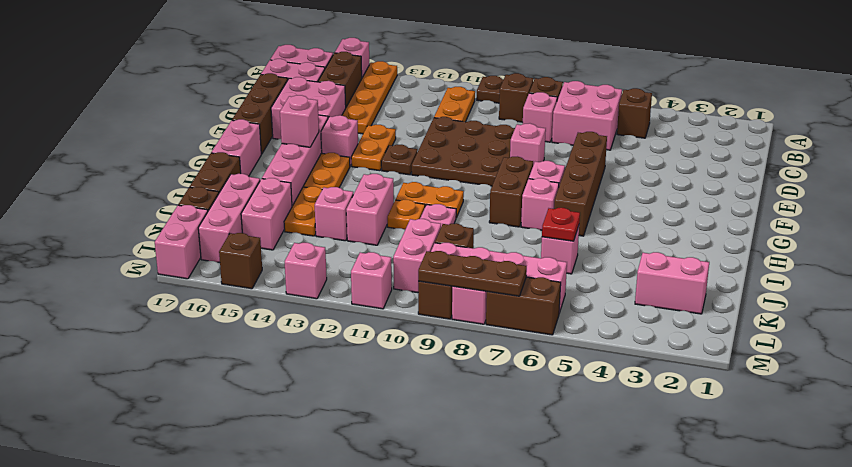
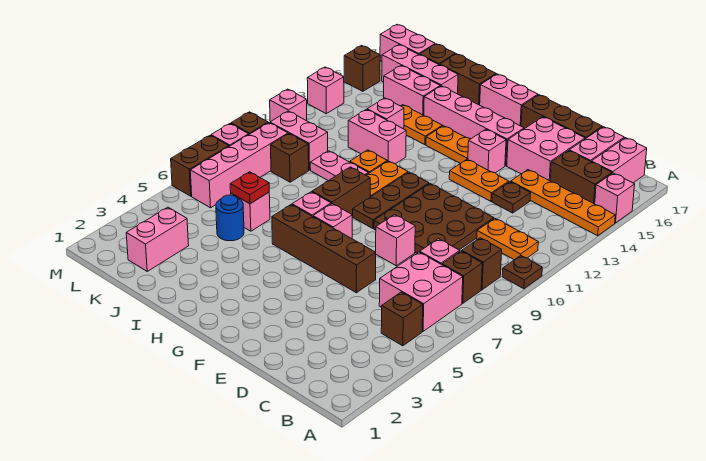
brown 1x1 plate [381,145,417,175] -> brown 1x1 plate moved to [492,182,531,213]
brown 1x2 brick [489,157,533,227] -> brown 1x2 brick turned to [312,167,370,216]
pink 1x1 brick [280,95,319,147] -> none
none -> blue 1x1 round brick [216,195,244,241]
brown 1x3 plate [418,251,527,296] -> brown 1x3 plate moved to [352,172,429,228]

